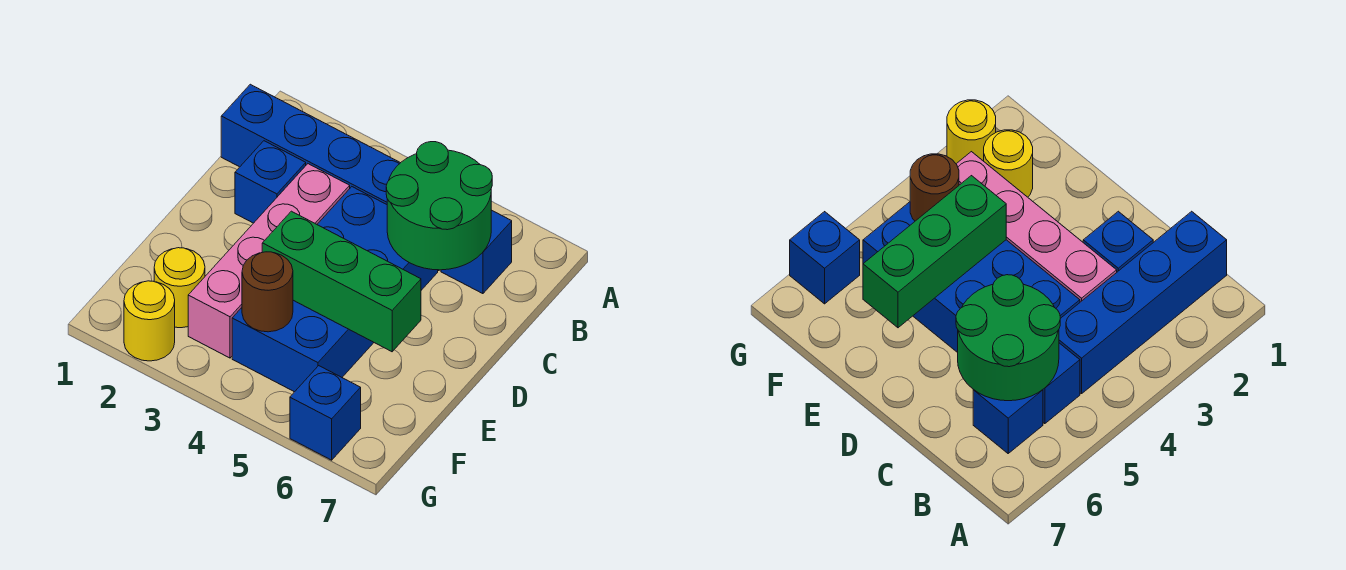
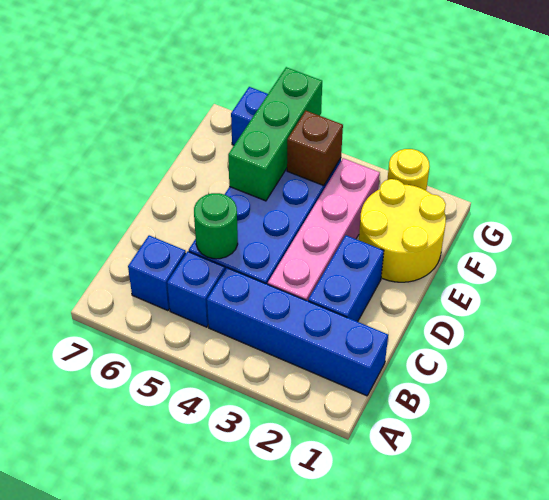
green 2x2 round brick [386,142,492,270] -> green 1x1 round brick [194,193,238,259]
blue 1x1 brick [235,141,306,223] -> blue 1x2 brick [308,235,384,322]
green 1x3 brick [262,211,421,352] -> green 1x3 brick turned to [228,67,322,201]
yellow 1x1 round brick [154,248,205,328] -> yellow 2x2 round brick [359,179,446,282]
brown 1x1 round brick [242,252,293,332] -> brown 1x1 brick [287,111,343,186]

